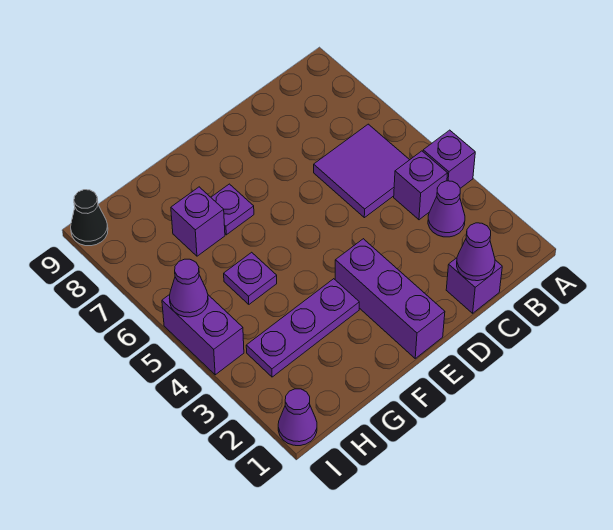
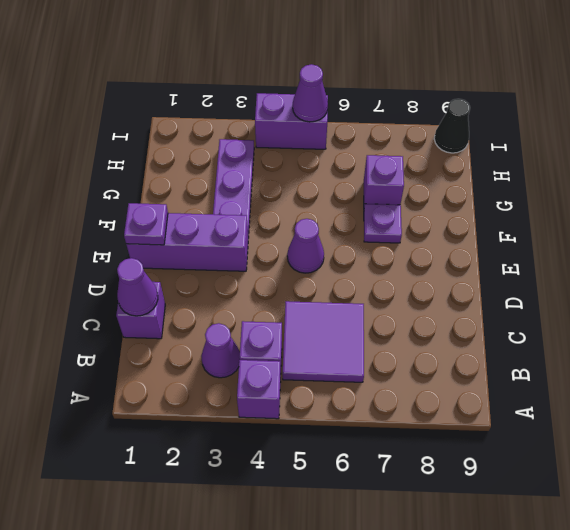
purple 1x1 plate [224,252,277,304] -> purple 1x1 plate moved to [124,203,168,245]
purple 1x1 cone [278,389,317,446] -> purple 1x1 cone moved to [287,219,324,273]

